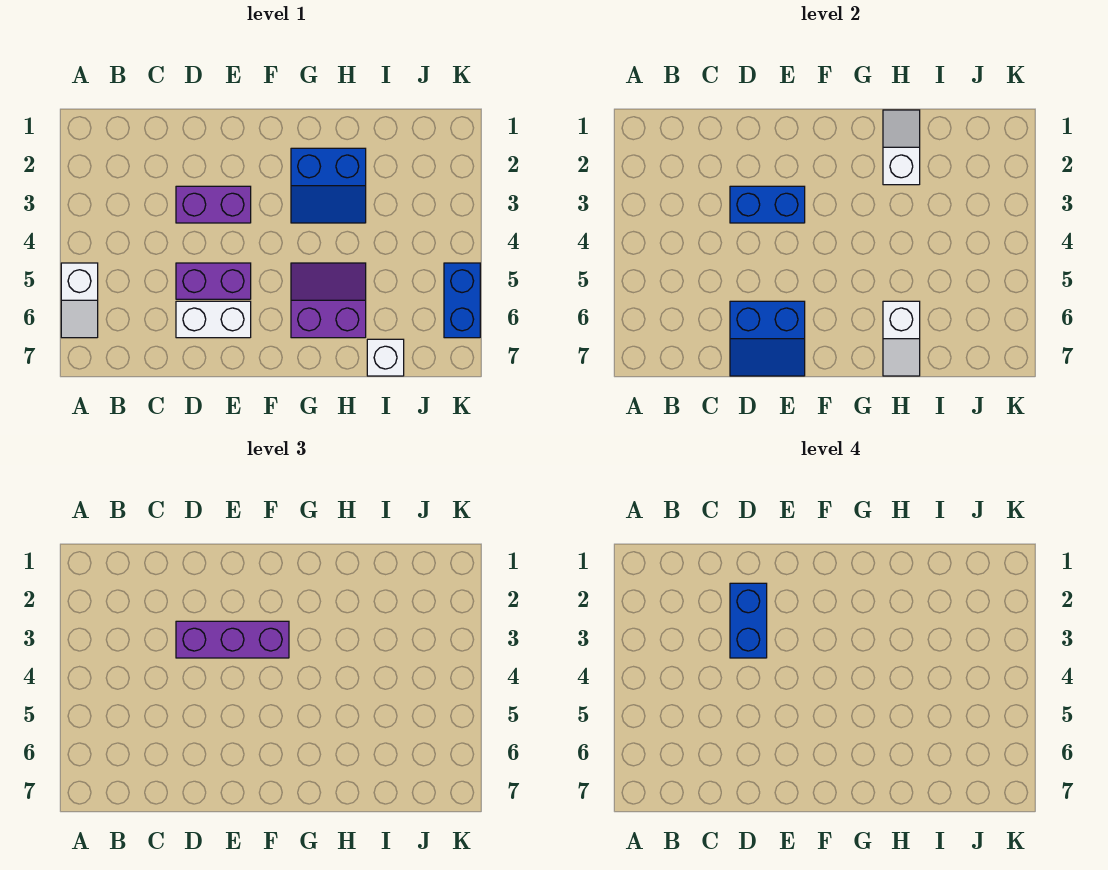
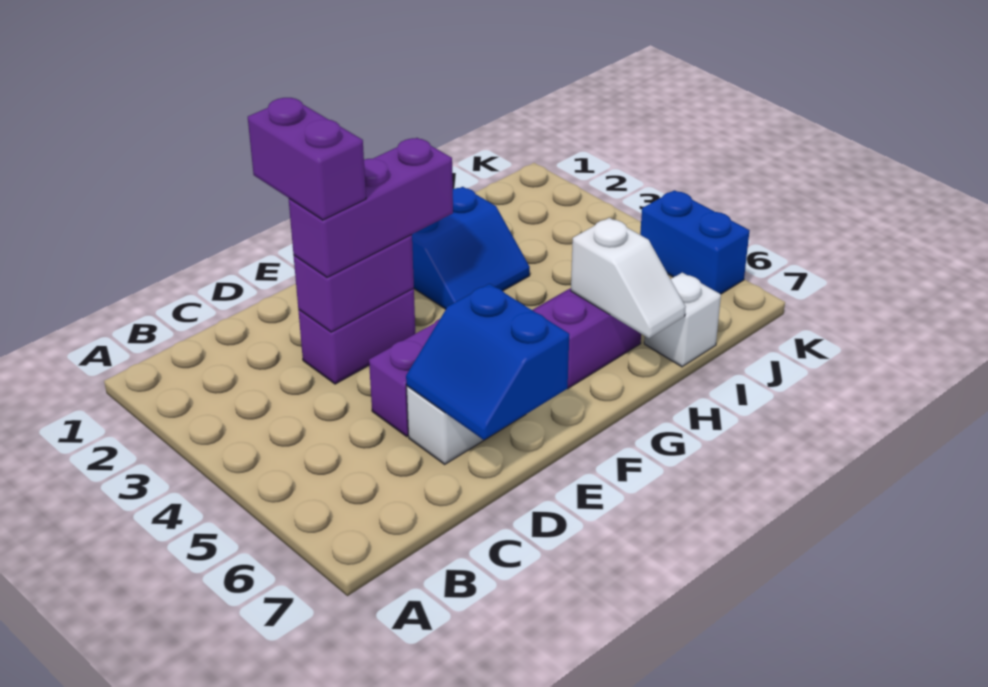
white 1x2 slope [61,263,98,338] -> none
blue 1x2 brick [730,583,767,658] -> purple 1x2 brick [248,98,366,220]
blue 1x2 brick [730,186,805,223] -> purple 1x2 brick [294,235,414,332]
blue 2x2 slope [730,301,805,376] -> blue 2x2 slope turned to [406,284,569,440]
white 1x2 slope [883,110,920,185] -> none

